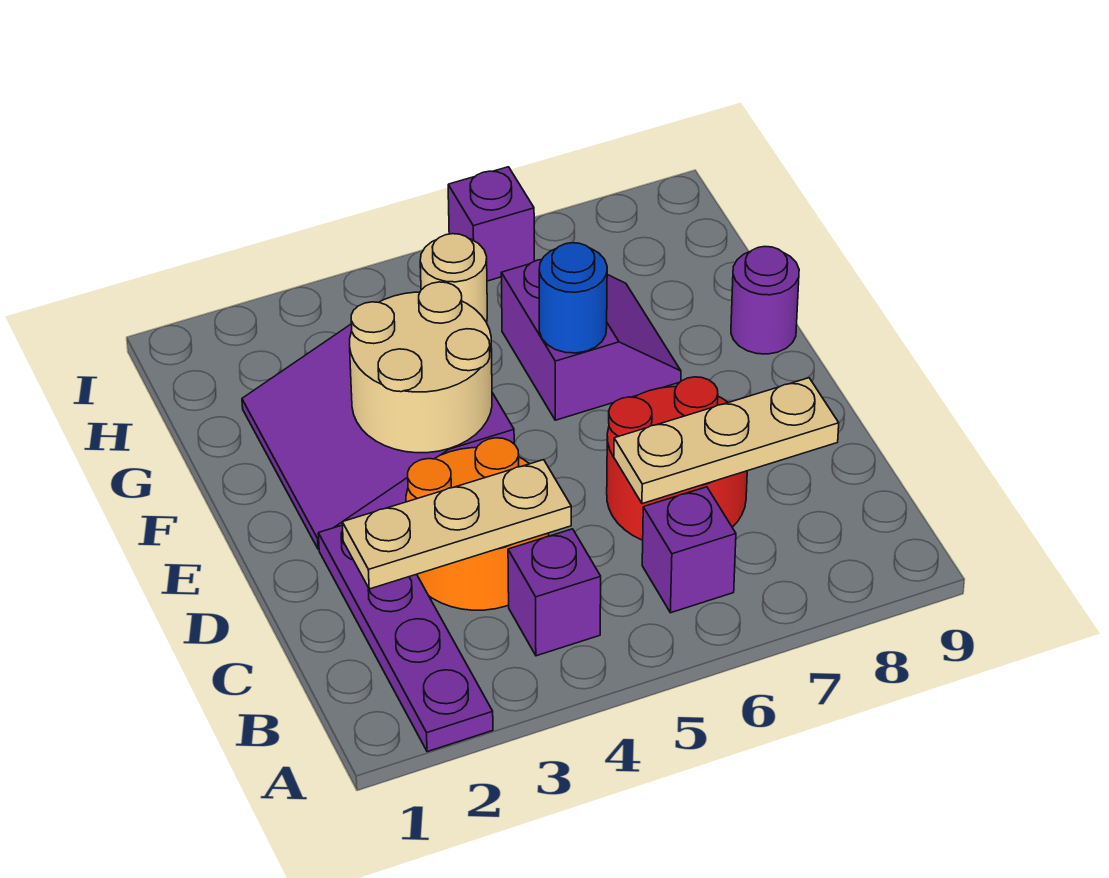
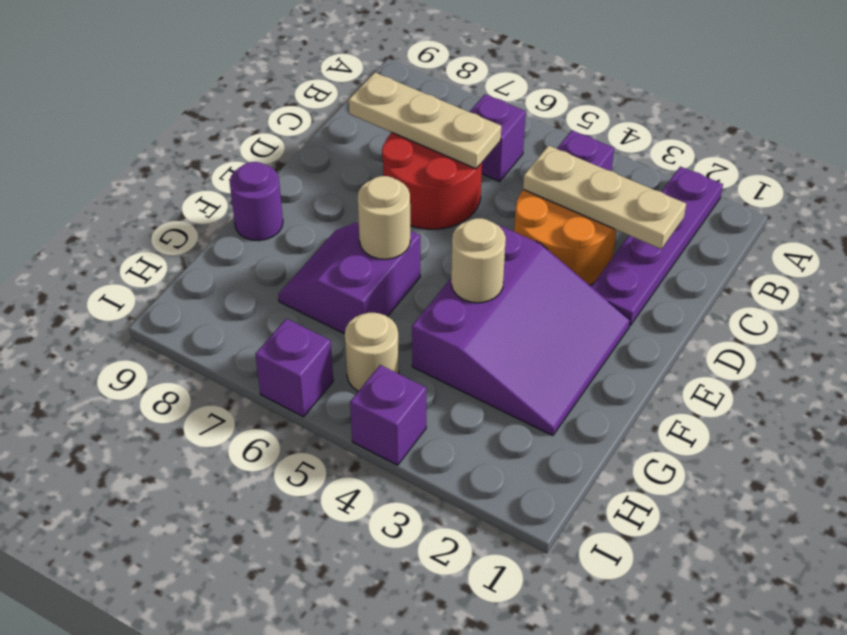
tan 2x2 round brick [350,282,492,453] -> tan 1x1 round brick [451,218,506,303]
blue 1x1 round brick [539,243,607,353] -> tan 1x1 round brick [358,176,410,259]
none -> purple 1x1 brick [350,365,426,465]

